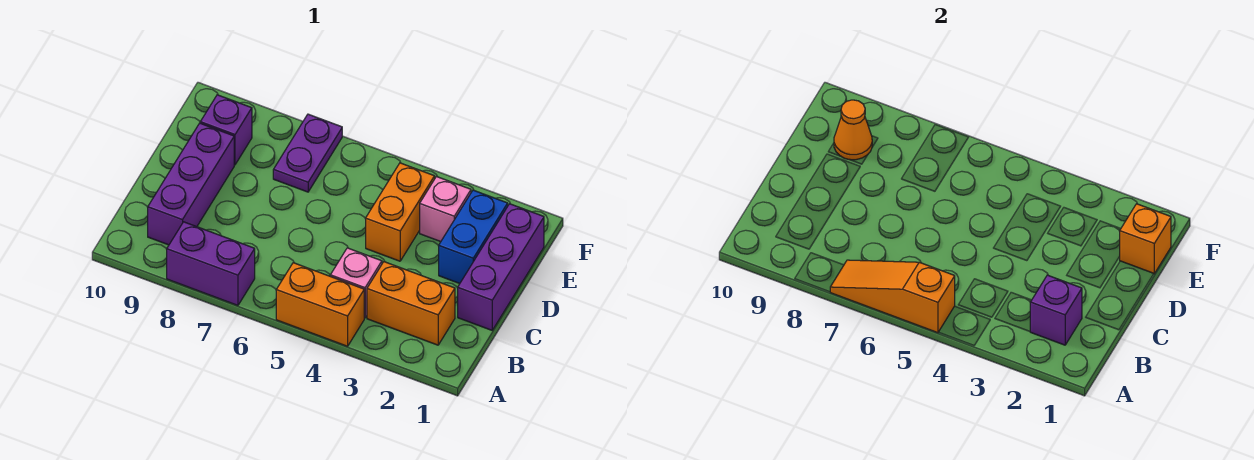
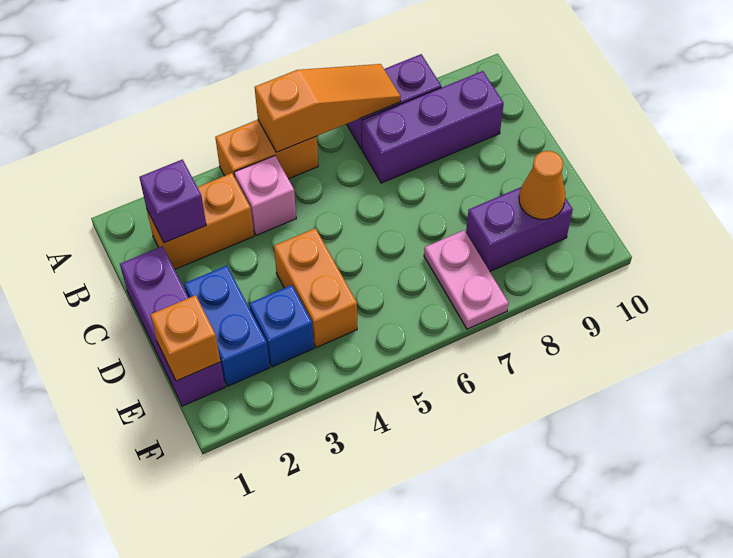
purple 1x3 brick [148,123,234,245] -> purple 1x3 brick turned to [362,71,504,183]
pink 1x1 brick [420,177,471,242] -> blue 1x1 brick [249,285,314,367]
purple 1x2 plate [273,114,342,192] -> pink 1x2 plate [424,230,508,329]
purple 1x1 brick [200,95,252,165] -> purple 1x2 brick [466,187,573,271]

